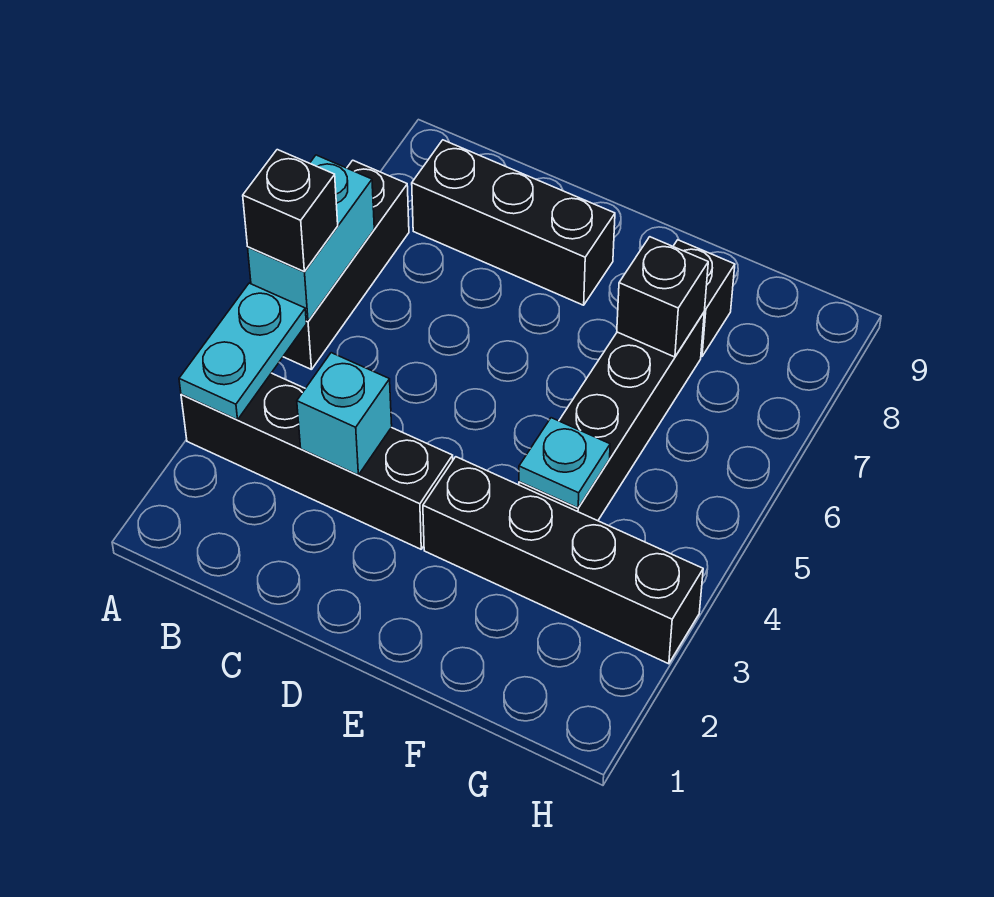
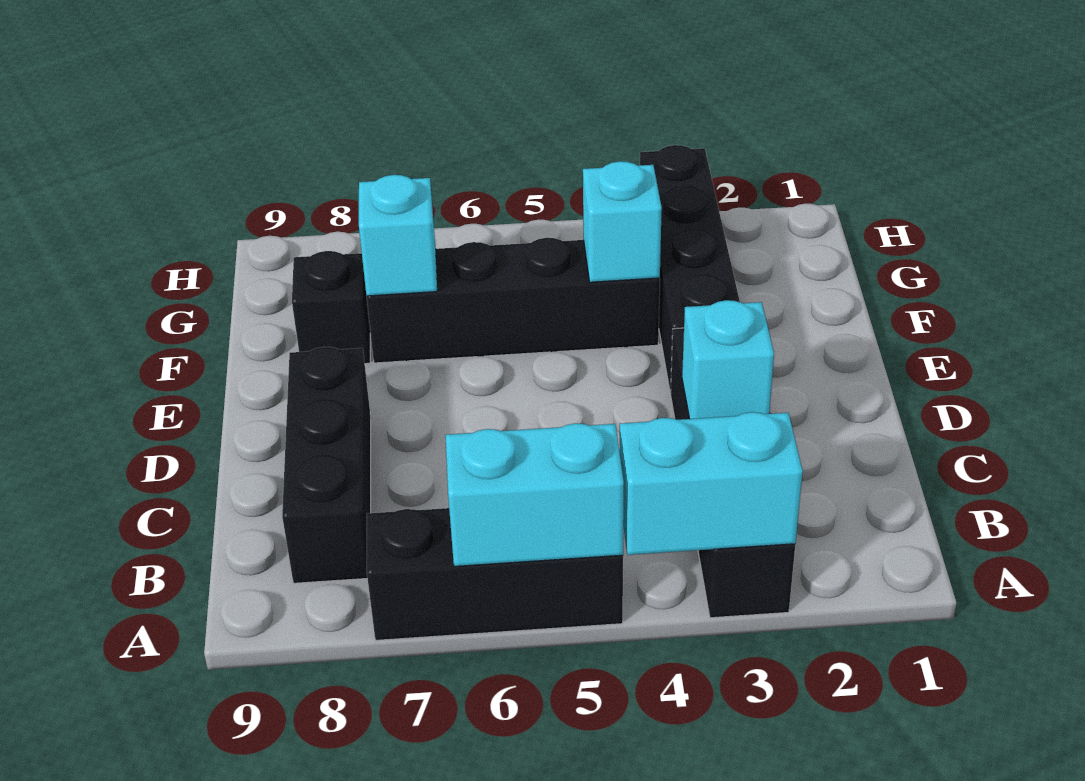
cyan 1x2 plate [179,283,306,420] -> cyan 1x2 brick [619,412,803,555]
black 1x1 brick [243,150,338,271] -> none
cyan 1x1 plate [519,418,610,508] -> cyan 1x1 brick [583,161,662,282]
black 1x1 brick [617,237,708,357] -> cyan 1x1 brick [359,175,437,296]

